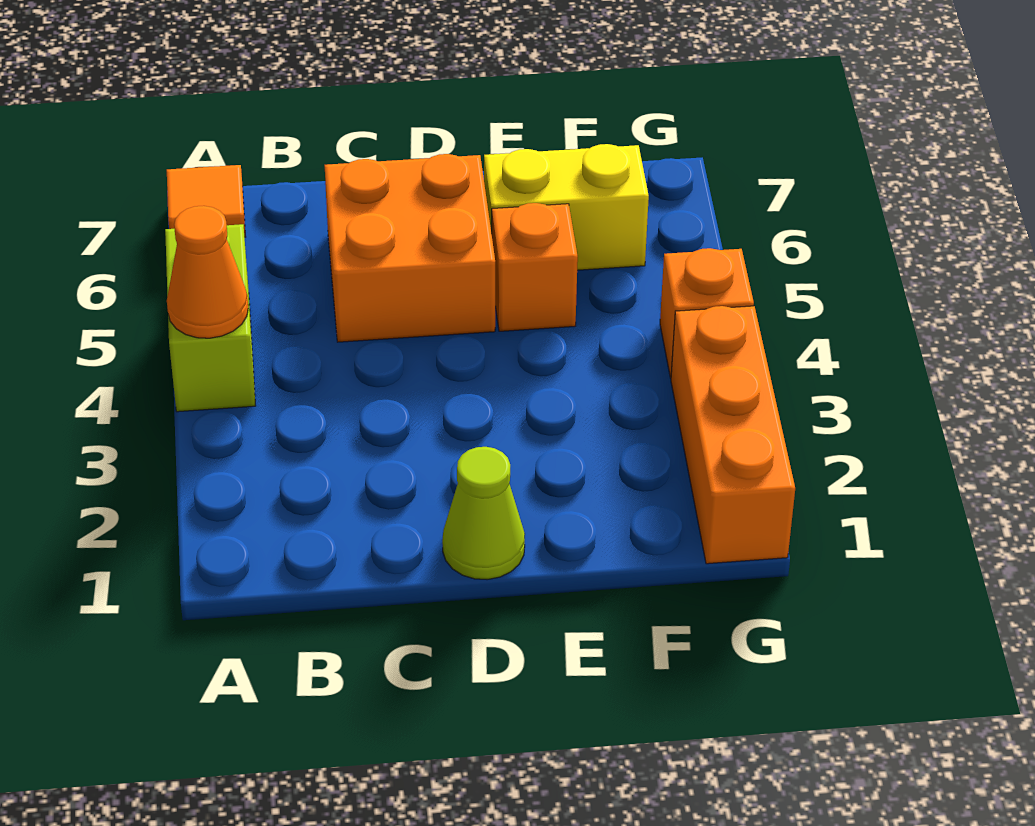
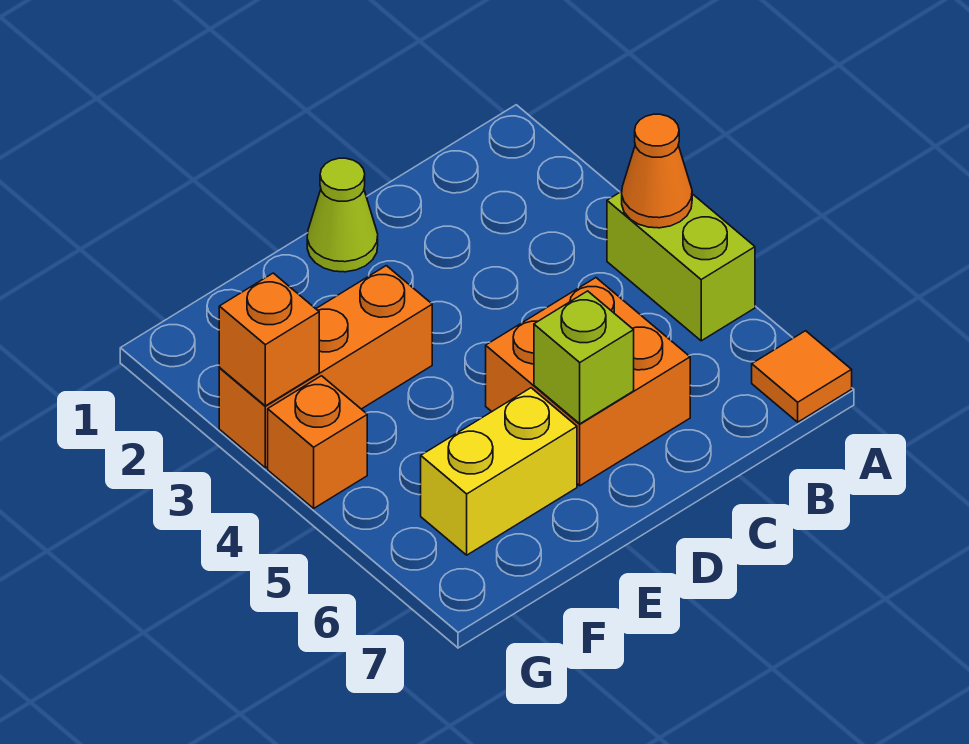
none -> lime 1x1 brick [534,291,634,424]
orange 1x1 brick [492,203,578,331] -> orange 1x1 brick moved to [219,273,319,406]
orange 1x3 brick [671,306,795,564] -> orange 1x3 brick turned to [219,266,432,468]

